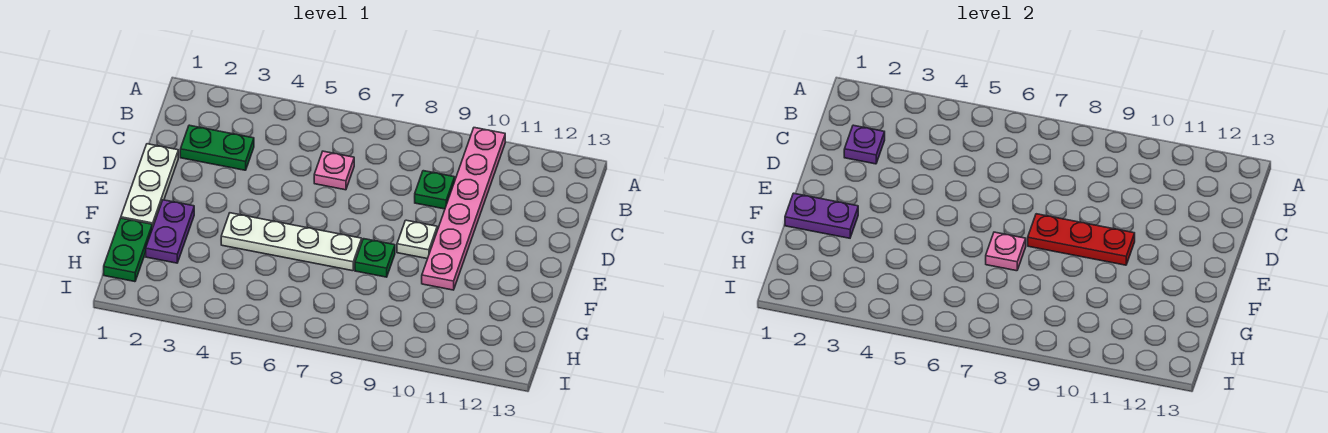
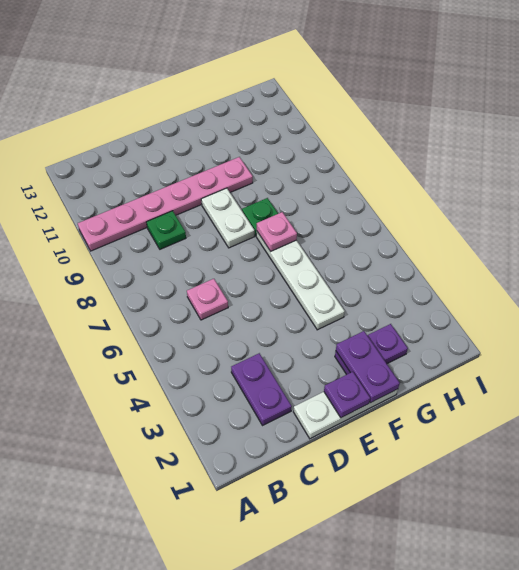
green 1x2 plate [180,125,254,170] -> purple 1x2 plate [231,353,292,426]
purple 1x1 plate [844,125,885,164] -> purple 1x1 plate moved to [324,372,370,418]
red 1x3 plate [1028,214,1135,265] -> none
white 1x1 plate [397,220,437,259] -> white 1x2 plate [201,188,255,248]
green 1x2 plate [104,218,152,282] -> none

